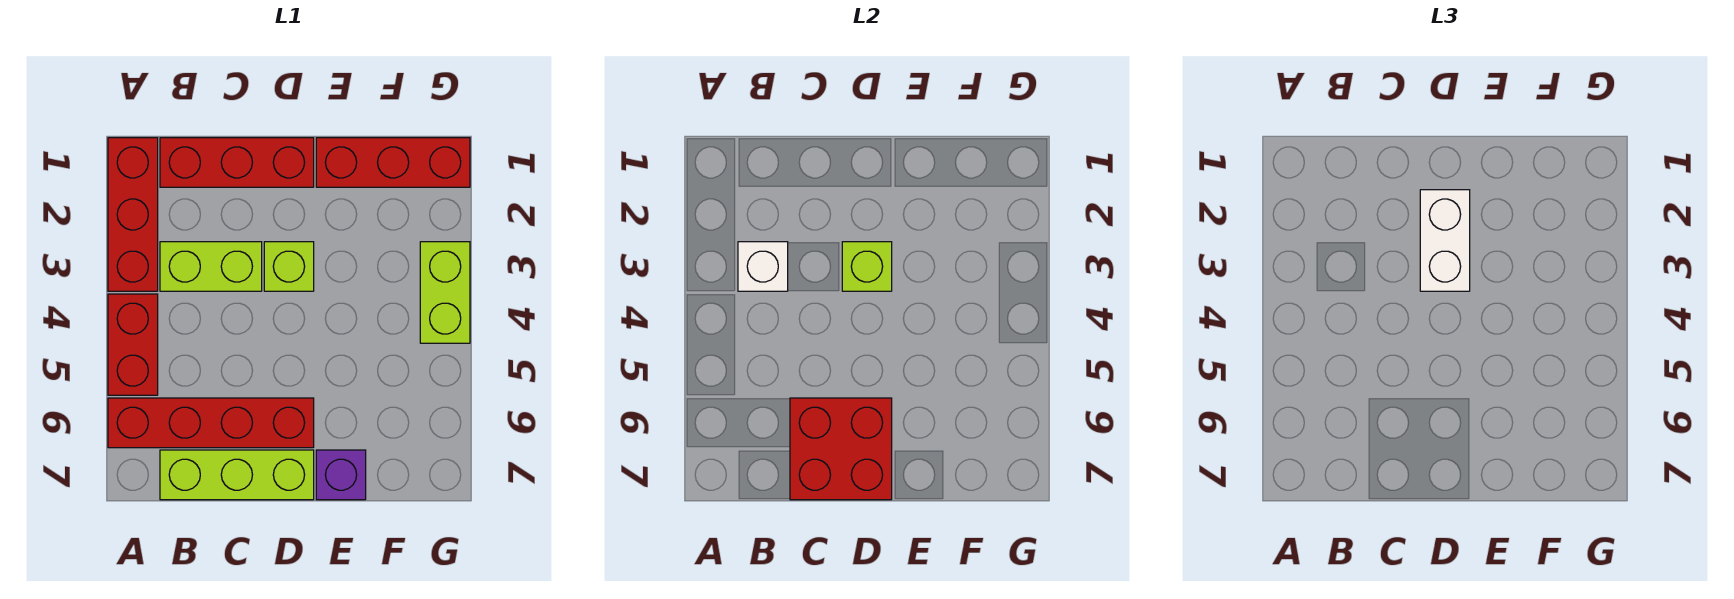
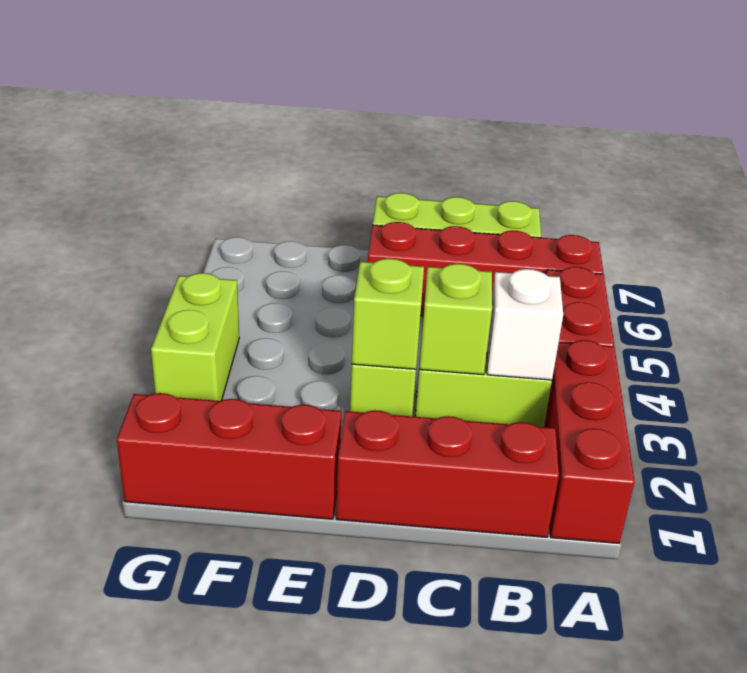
none -> lime 1x1 brick [419,264,492,375]
red 2x2 brick [790,398,892,500] -> none
white 1x2 brick [1420,190,1470,291] -> none
purple 1x1 brick [316,450,366,500] -> none

